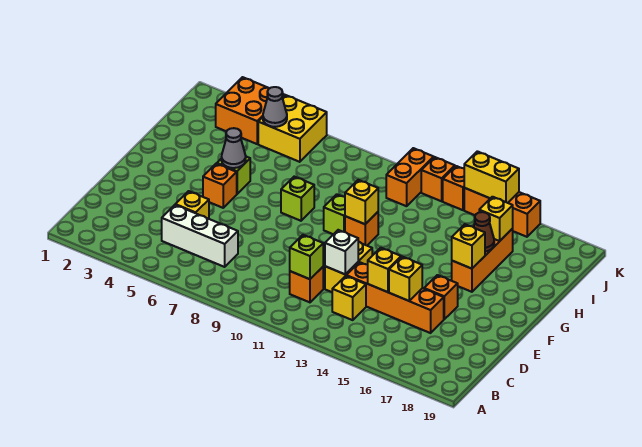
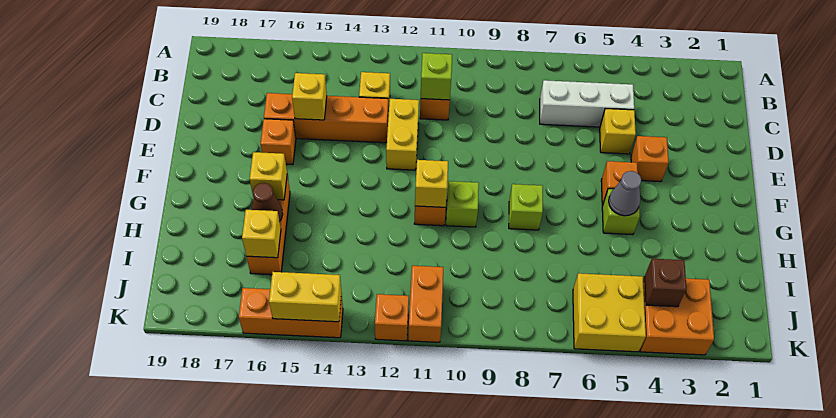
white 1x1 brick [325,230,358,274] -> none
yellow 1x1 brick [368,248,401,292] -> none
none -> brown 1x1 brick [645,259,686,307]
grey 1x1 cone [263,87,287,127] -> none
orange 1x1 brick [443,166,464,210] -> orange 1x1 brick moved to [631,136,669,182]

